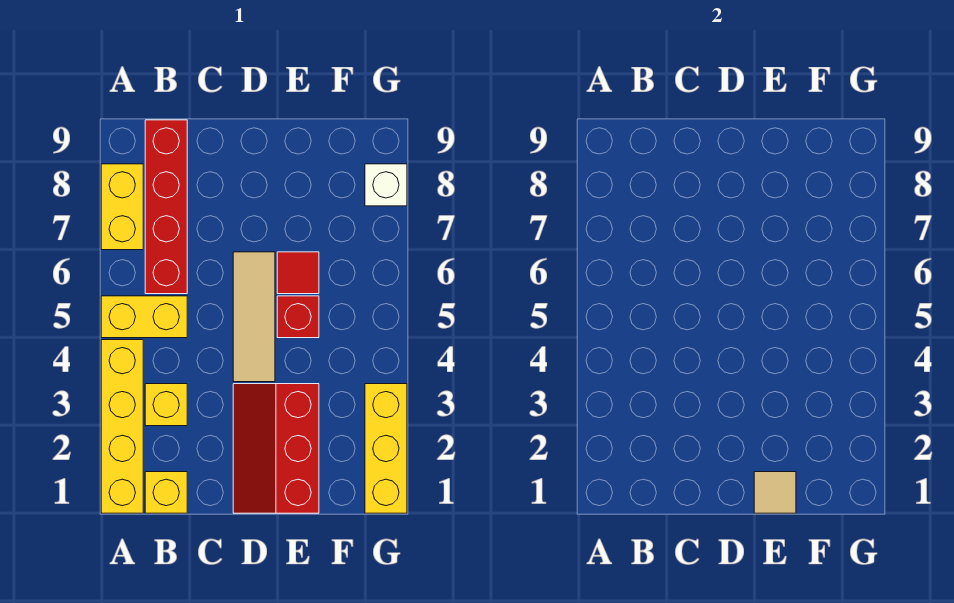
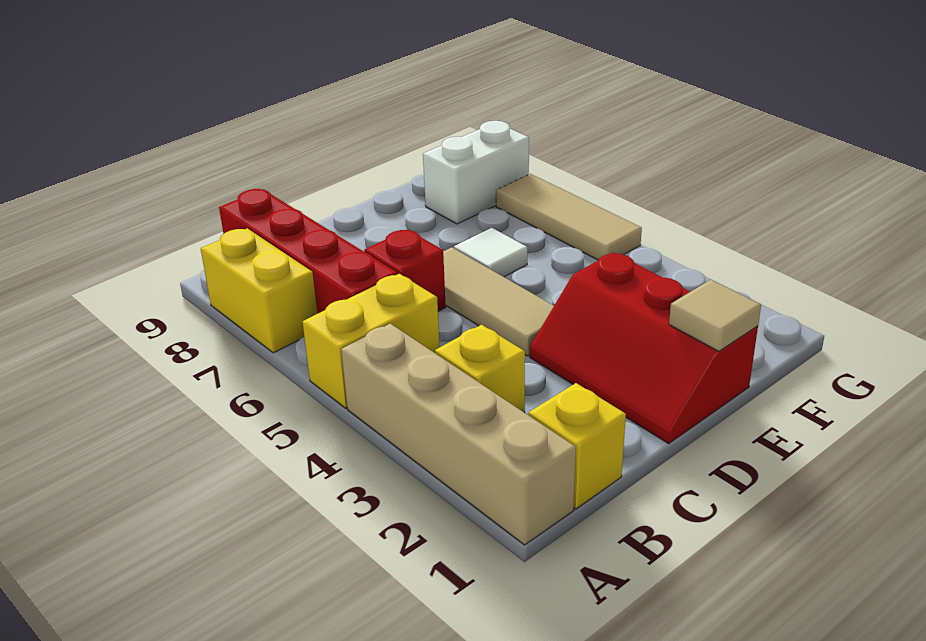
yellow 1x4 brick [101,340,143,513] -> tan 1x4 brick [341,324,576,545]
red 1x1 brick [277,296,319,338] -> red 1x1 brick moved to [364,229,446,311]
red 1x1 tile [277,252,319,294] -> white 1x1 tile [454,228,527,277]
yellow 1x3 brick [365,384,407,513] -> none
none -> tan 1x3 tile [496,174,642,260]
white 1x1 brick [365,164,407,206] -> white 1x2 brick [423,121,529,224]

